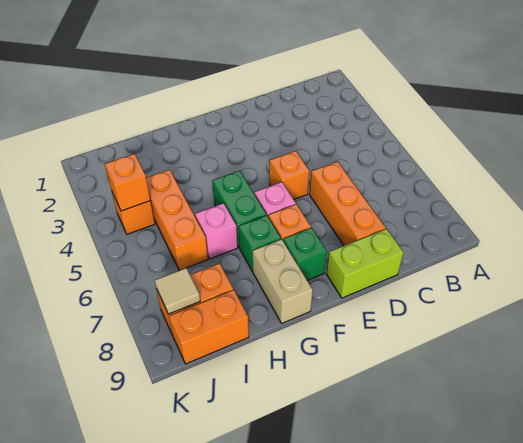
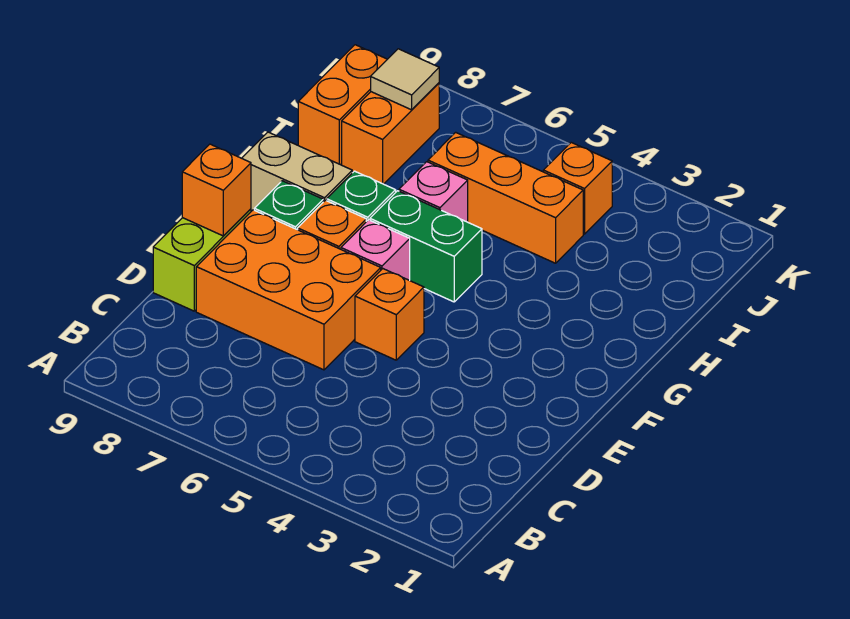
orange 1x3 brick [310,162,386,246] -> orange 2x3 brick [196,210,381,370]
orange 1x1 brick [105,154,150,211] -> orange 1x1 brick moved to [182,144,251,236]

